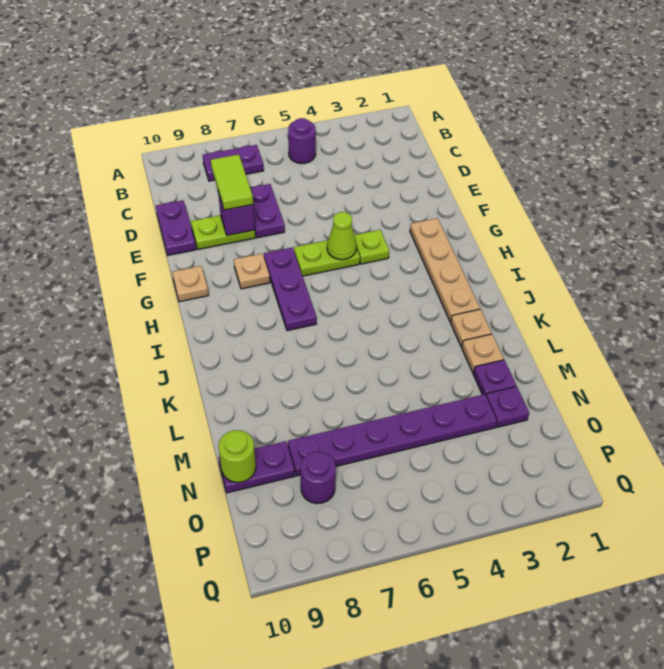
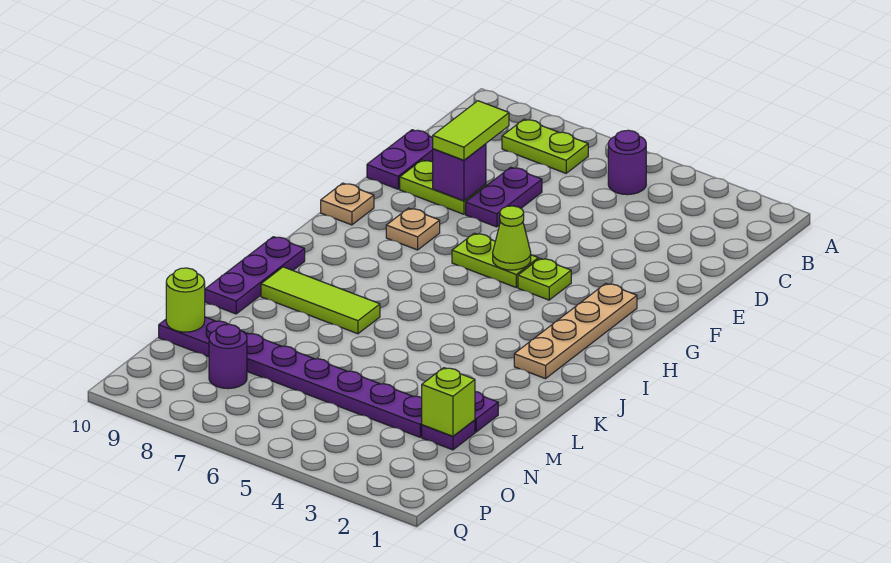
purple 1x2 plate [203,145,264,181] -> lime 1x2 plate [502,119,588,173]
purple 1x3 plate [264,248,317,331] -> purple 1x3 plate moved to [205,237,305,314]
tan 1x1 plate [451,309,492,347] -> none
none -> lime 1x3 tile [261,267,380,334]
tan 1x1 plate [462,334,504,372] -> none
none -> lime 1x1 brick [422,368,475,436]

